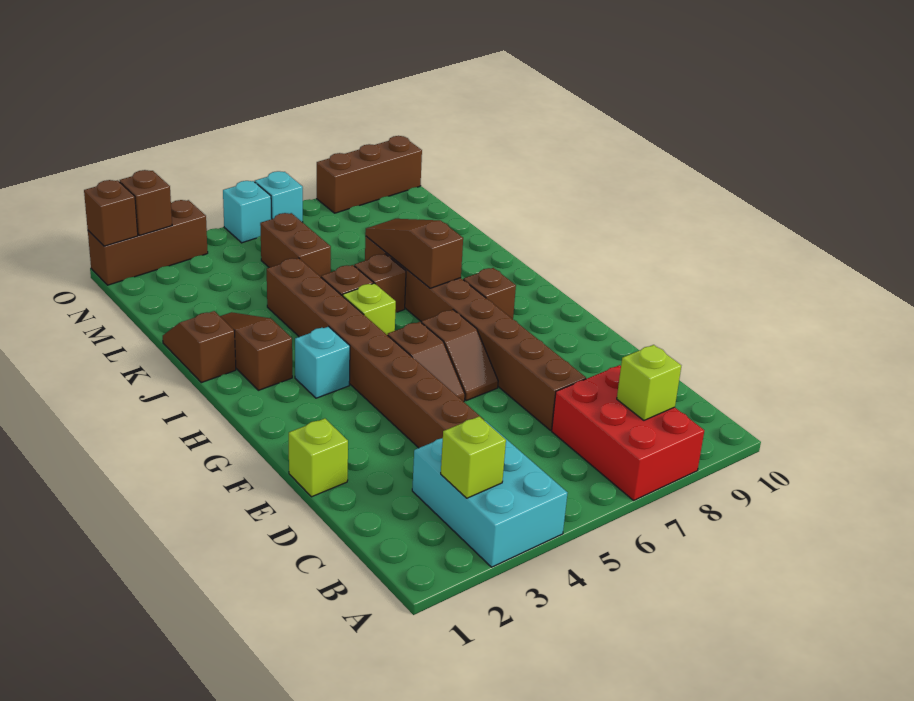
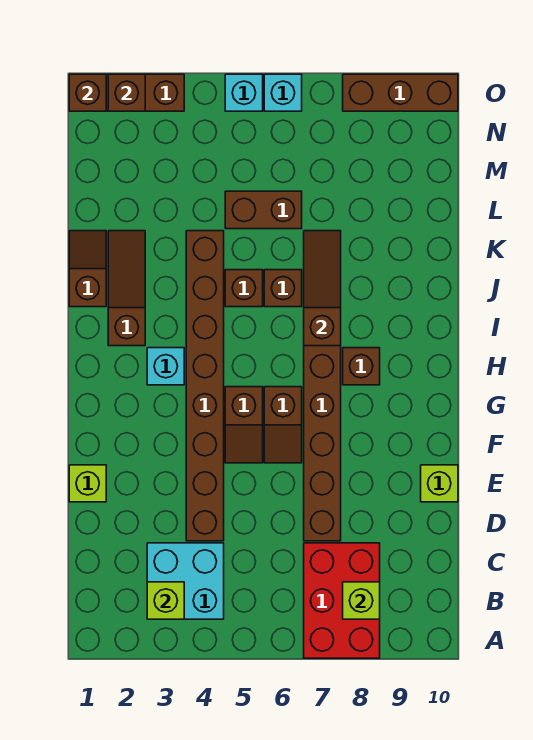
cyan 2x3 brick [412,421,567,567] -> cyan 2x2 brick [147,543,224,619]
lime 1x1 brick [343,283,396,335] -> lime 1x1 brick moved to [421,465,458,502]
brown 1x2 brick [260,213,331,277] -> brown 1x2 brick turned to [225,191,302,229]

